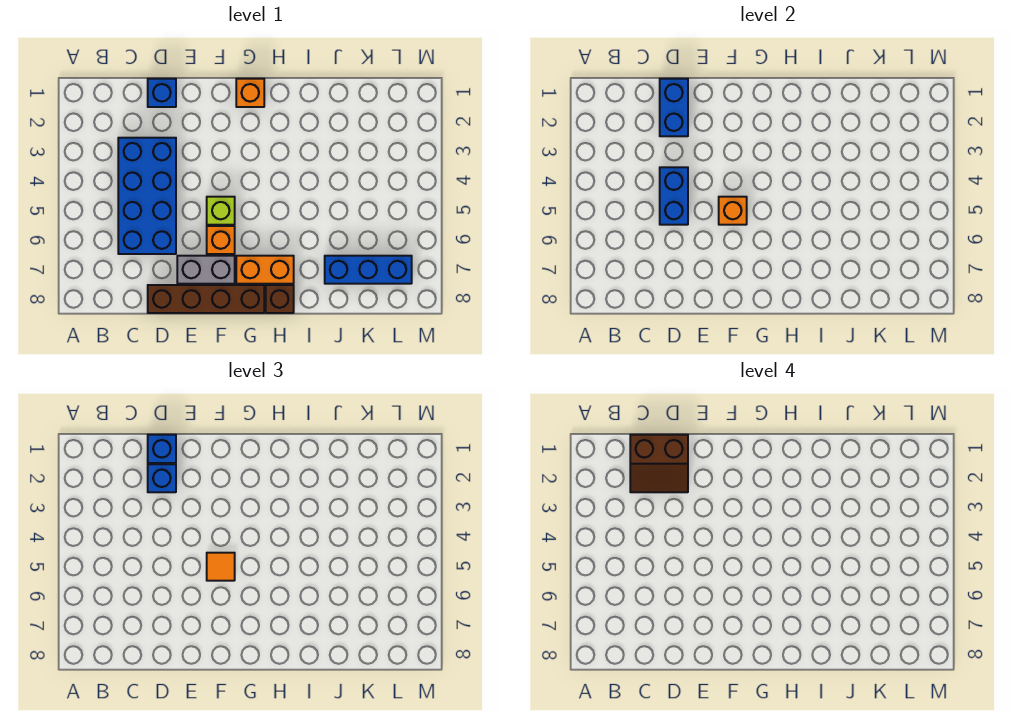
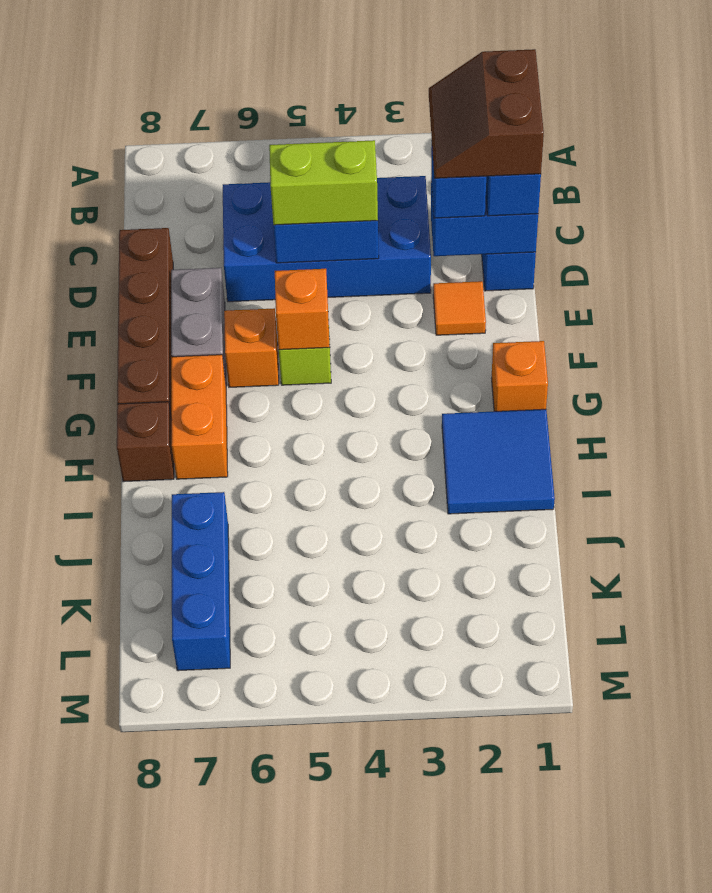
none -> lime 1x2 brick [269,140,378,225]
orange 1x1 tile [207,553,235,581] -> orange 1x1 tile moved to [433,281,486,335]
none -> blue 2x2 tile [442,409,555,514]

